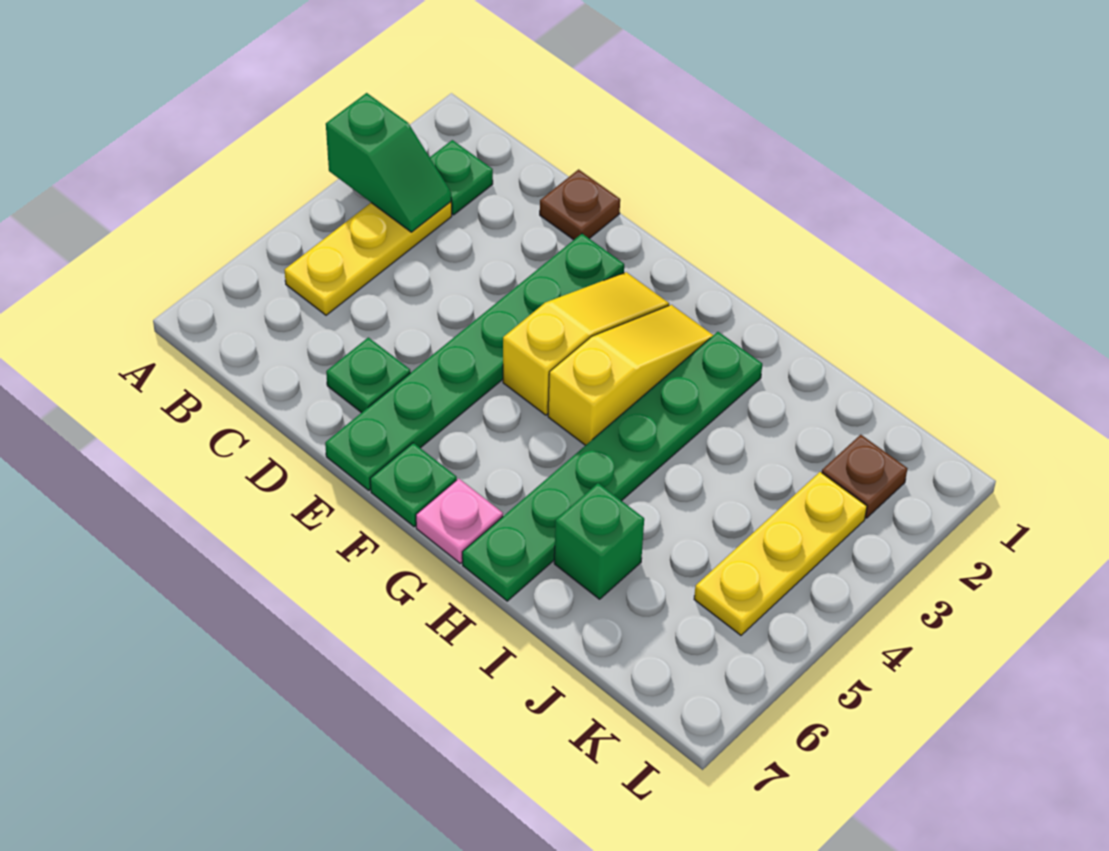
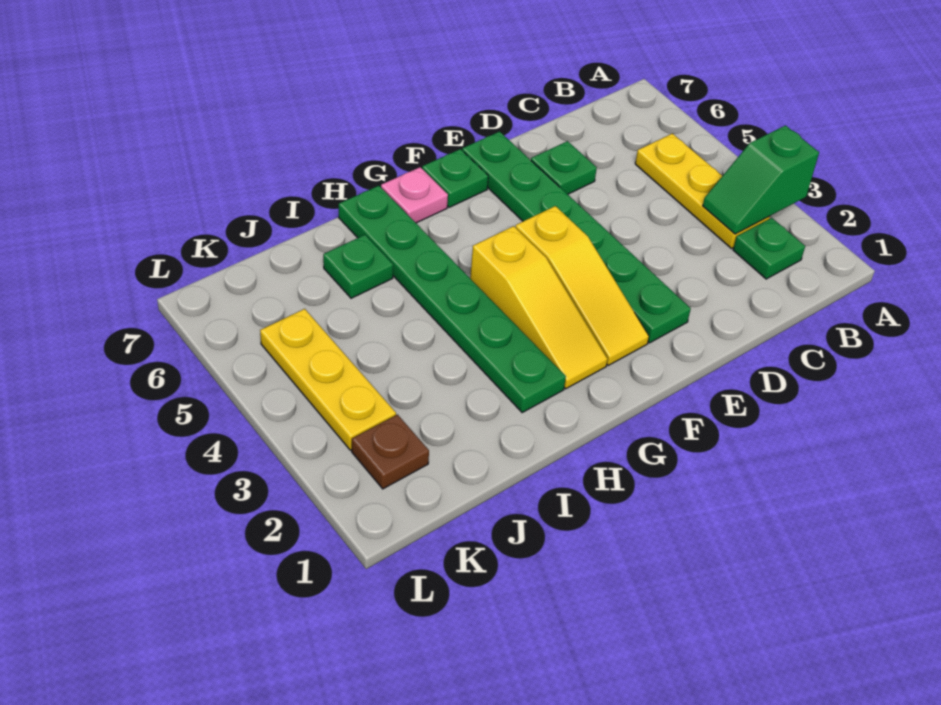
brown 1x1 plate [540,169,620,240] -> none
green 1x1 brick [554,483,644,599] -> green 1x1 plate [323,235,393,298]

